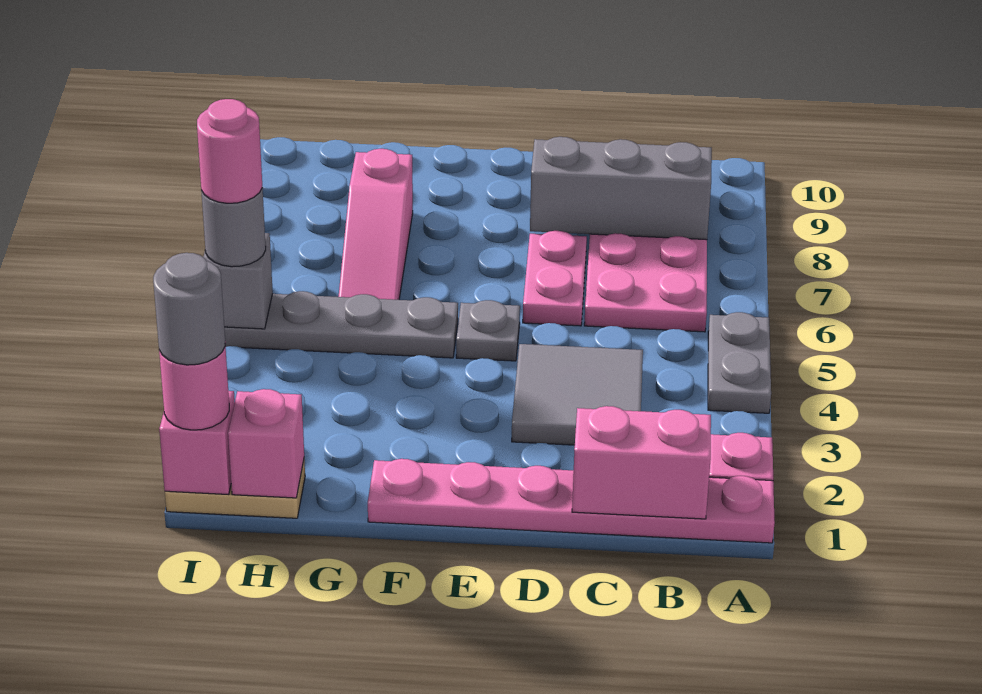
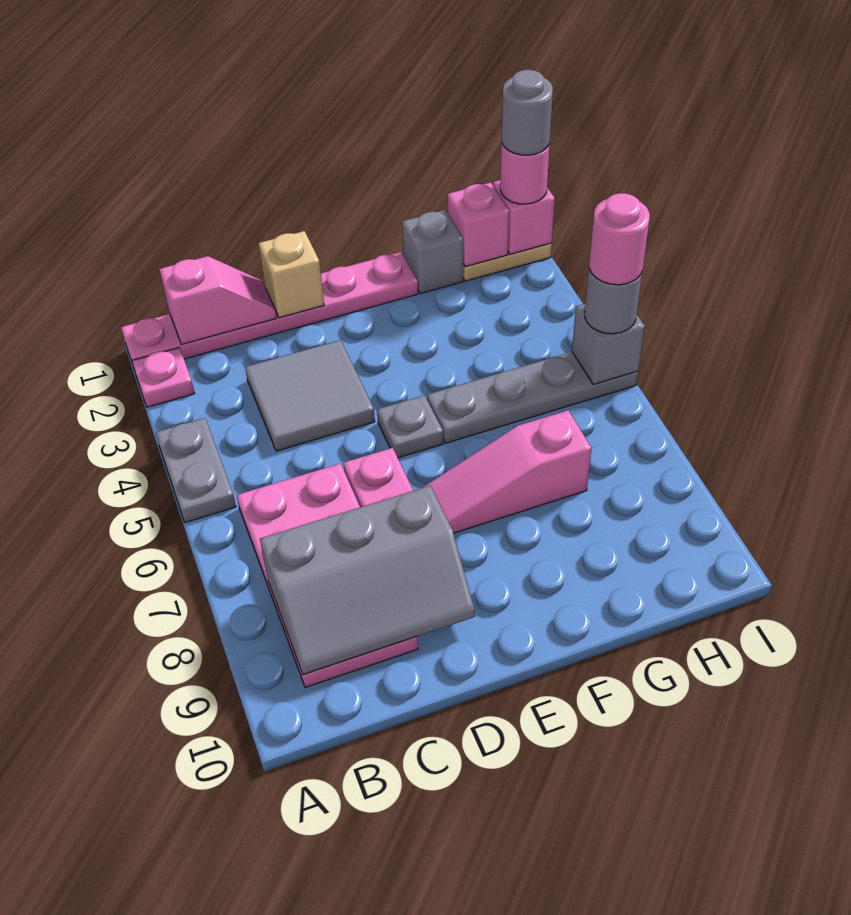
pink 1x2 brick [572,406,711,519] -> pink 1x2 slope [159,256,276,344]
none -> tan 1x1 brick [259,231,324,318]
none -> grey 1x1 brick [402,210,463,294]
pink 1x3 slope [339,149,413,300] -> pink 1x3 slope turned to [422,410,592,533]

